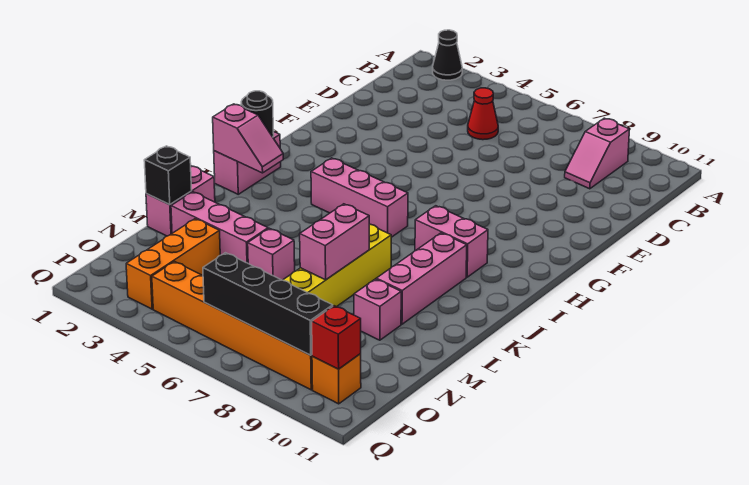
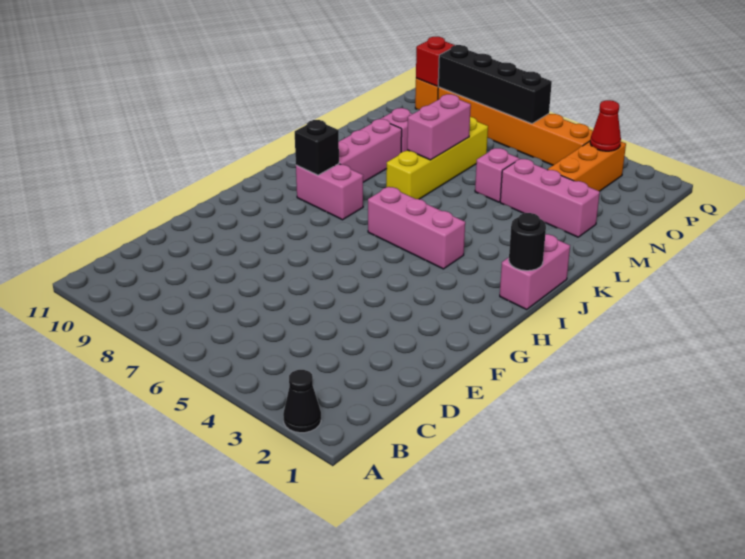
pink 1x2 slope [565,118,629,189] -> none
red 1x1 cone [468,88,498,140] -> red 1x1 cone moved to [590,100,621,151]
pink 1x2 slope [213,104,283,173] -> none
pink 1x2 brick [146,166,215,236] -> none
black 1x1 brick [144,146,192,205] -> black 1x1 brick moved to [295,120,339,175]

